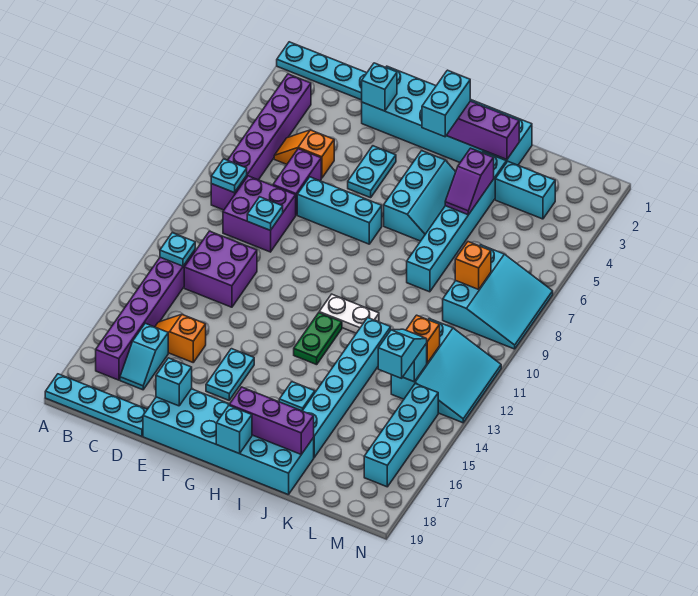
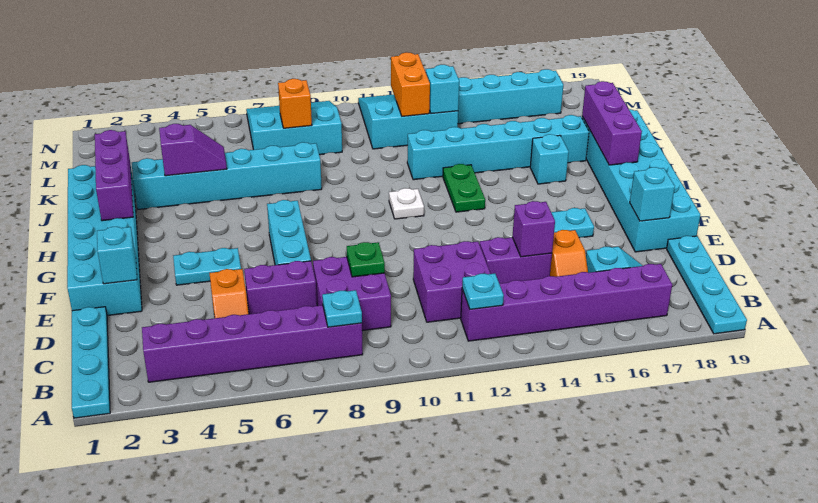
cyan 1x1 plate [247,197,283,230] -> green 1x1 plate [347,242,385,277]
none -> purple 1x2 brick [480,237,552,284]
none -> purple 1x1 brick [512,201,555,257]
cyan 1x2 brick [422,70,470,137] -> none
cyan 2x3 slope [384,151,456,241] -> none
white 1x2 plate [319,294,379,333] -> white 1x1 plate [389,188,424,219]
green 1x2 plate [294,313,342,365] -> green 1x2 plate turned to [443,164,485,212]
cyan 1x1 brick [216,406,252,454] -> none
cyan 1x2 brick [495,161,555,219] -> none
orange 1x1 brick [406,315,440,363] -> orange 1x2 brick [391,52,430,116]
cyan 1x2 slope [378,329,427,378] -> none

